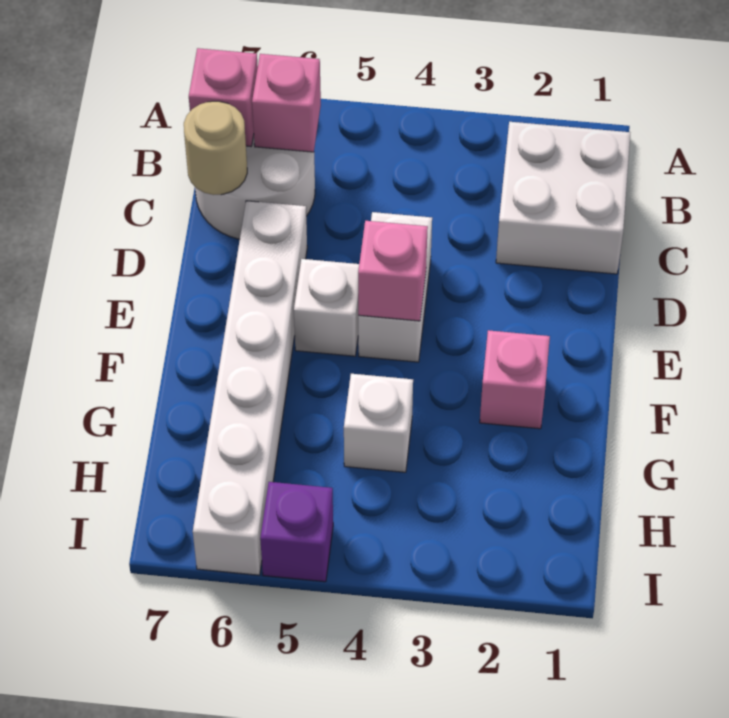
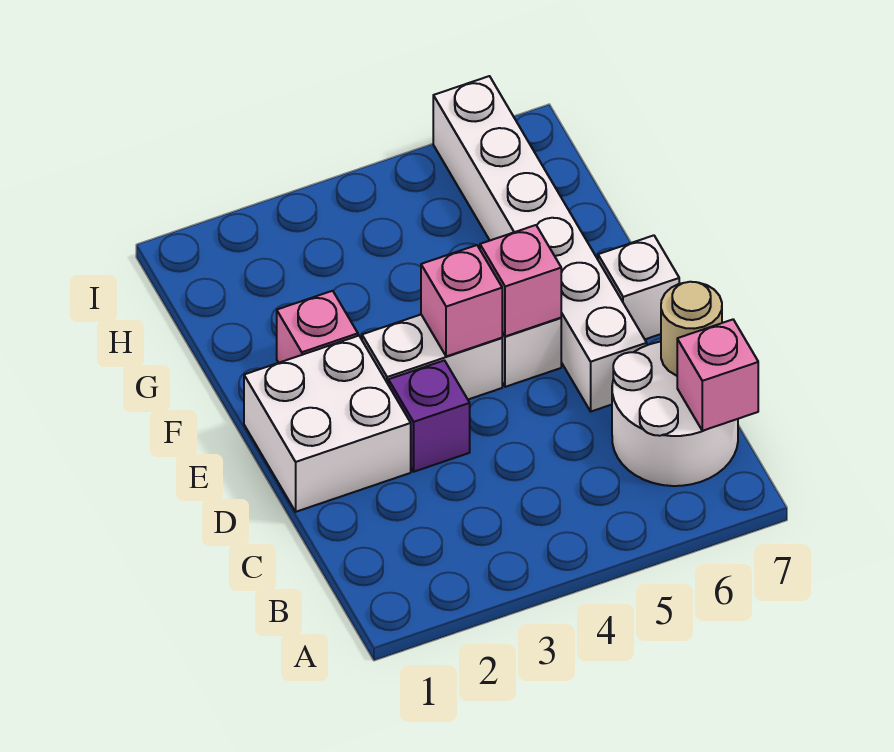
white 2x2 brick [496,122,630,274] -> white 2x2 brick moved to [244,336,411,512]
pink 1x1 brick [252,54,321,152] -> pink 1x1 brick moved to [480,225,561,336]
white 1x2 brick [358,212,432,362] -> white 1x2 brick turned to [362,315,502,399]
white 1x1 brick [344,374,413,472] -> white 1x1 brick moved to [598,235,679,339]
purple 1x1 brick [260,482,333,582] -> purple 1x1 brick moved to [388,360,470,472]

